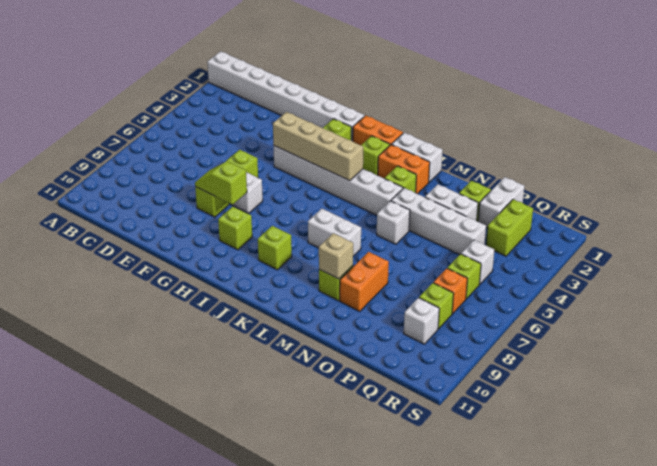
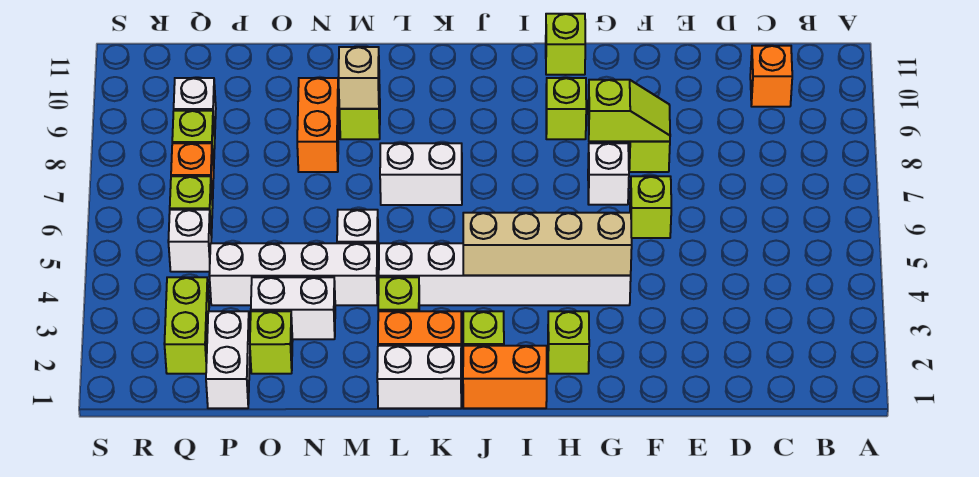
white 1x8 brick [207,51,365,141] -> none
none -> orange 1x1 brick [750,46,792,107]
lime 1x1 brick [258,226,292,270] -> lime 1x1 brick moved to [546,14,585,75]

